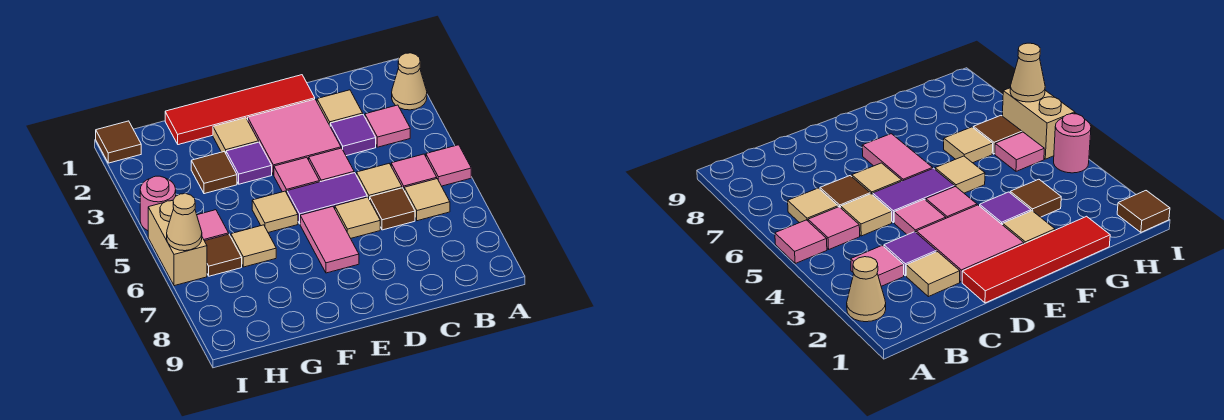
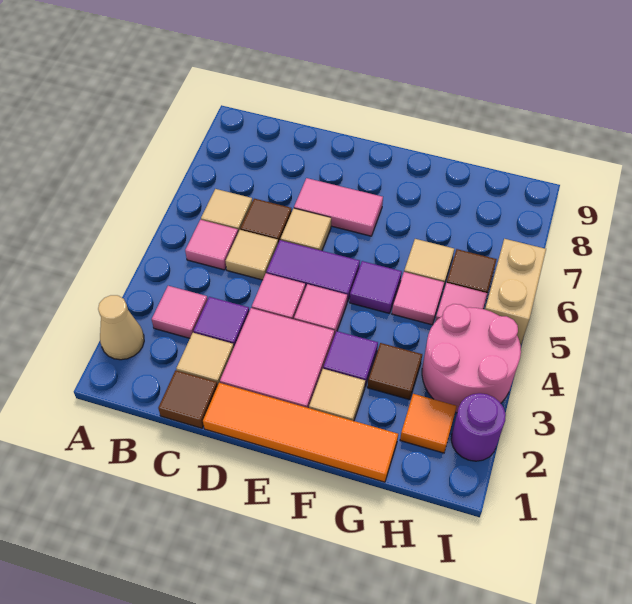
pink 1x1 tile [426,145,471,186] -> pink 1x1 tile moved to [392,272,444,325]
red 1x4 tile [165,75,315,145] -> orange 1x4 tile [203,383,398,482]
pink 1x2 tile [300,207,359,273] -> pink 1x2 tile turned to [294,178,383,236]
tan 1x1 tile [252,191,298,232] -> purple 1x1 tile [350,261,402,313]
none -> orange 1x1 tile [400,394,457,453]
brown 1x1 tile [96,121,141,163] -> brown 1x1 tile moved to [158,370,218,428]
none -> purple 1x1 round brick [451,393,506,461]
pink 1x1 round brick [140,176,176,231] -> pink 2x2 round brick [422,304,521,413]
tan 1x1 cone [167,194,202,251] -> none

